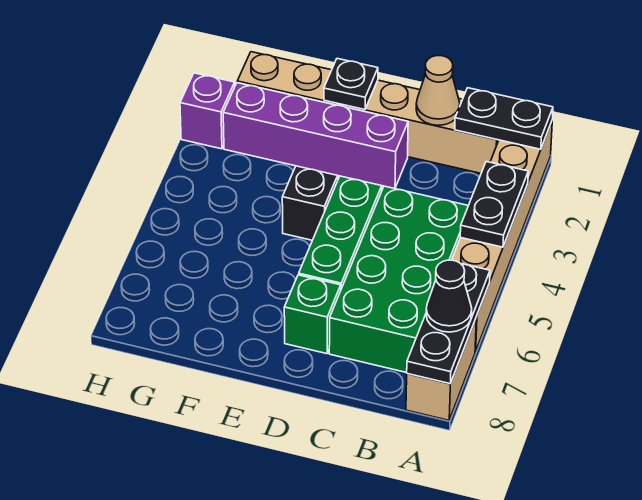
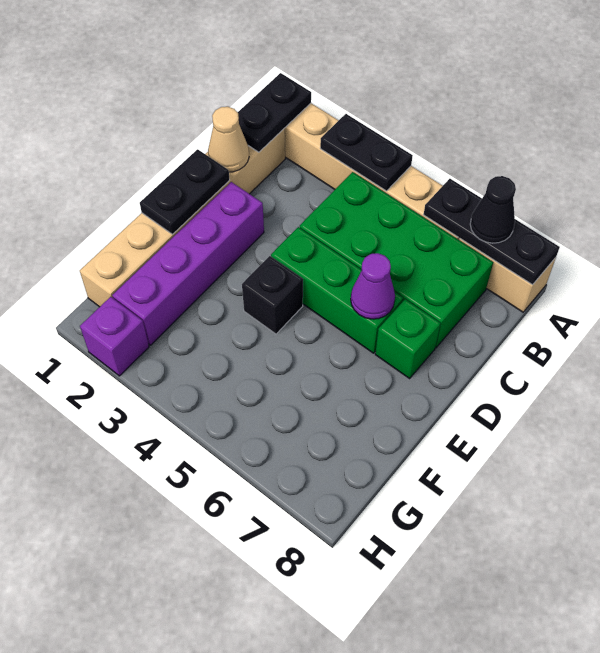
none -> purple 1x1 cone [351,253,395,319]
black 1x1 plate [324,59,378,110] -> black 1x2 plate [140,149,230,234]

